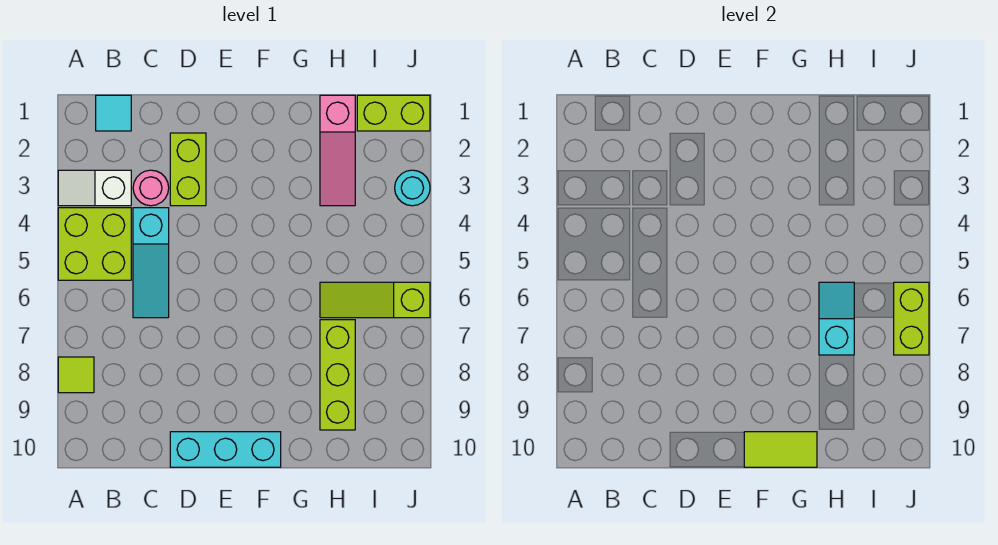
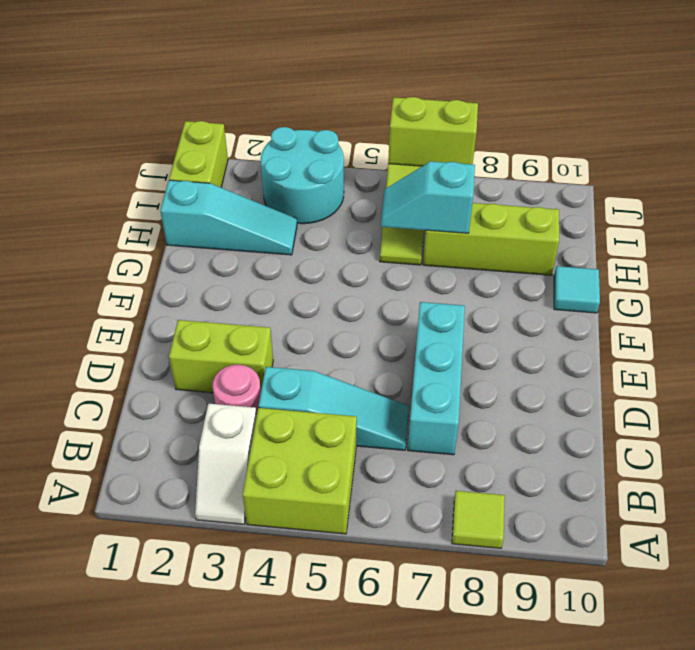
cyan 1x1 tile [96,95,131,131] -> cyan 1x1 tile moved to [554,266,600,313]
cyan 1x3 brick [170,432,281,467] -> cyan 1x3 brick moved to [408,302,465,455]
lime 1x2 tile [744,432,817,467] -> none
pink 1x3 slope [320,95,355,206] -> cyan 1x3 slope [160,180,297,255]
cyan 1x1 round brick [395,170,430,206] -> cyan 2x2 round brick [261,127,344,224]

